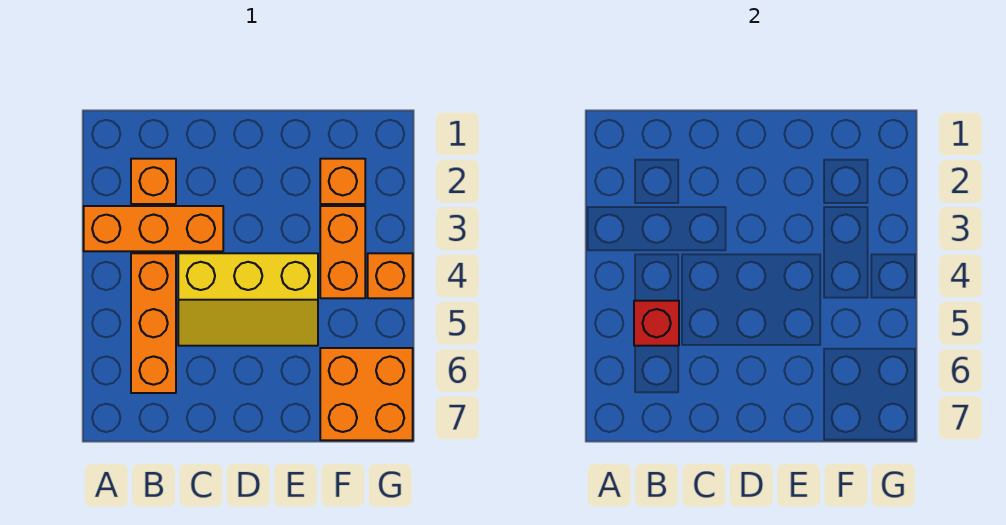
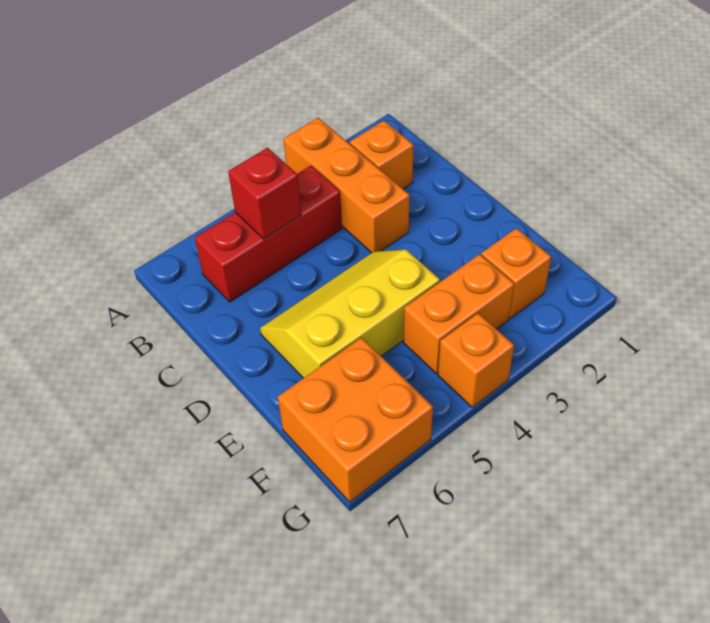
orange 1x3 brick [131,253,176,393] -> red 1x3 brick [195,166,342,302]
yellow 2x3 slope [178,253,318,346] -> yellow 2x3 slope turned to [260,249,440,378]

